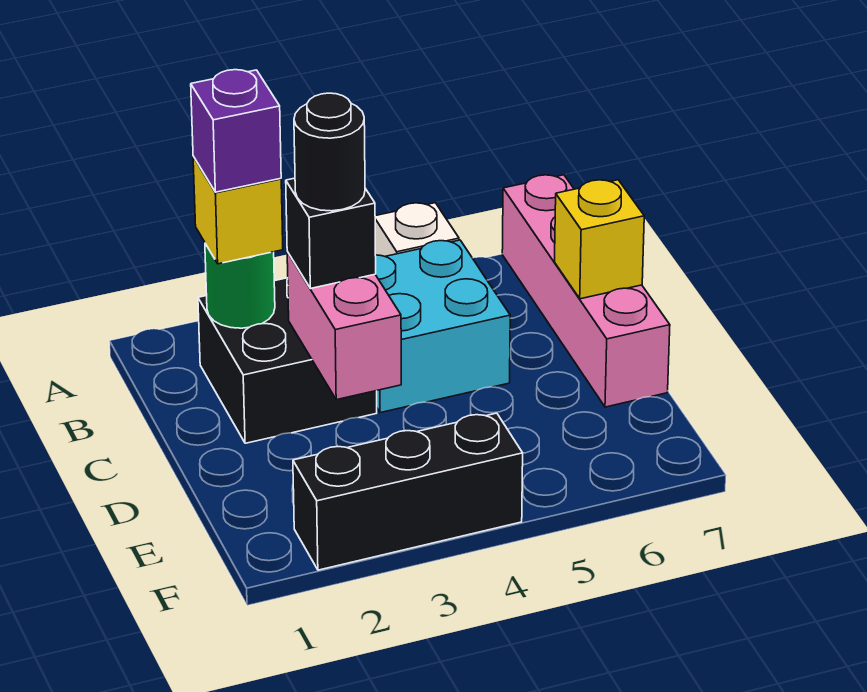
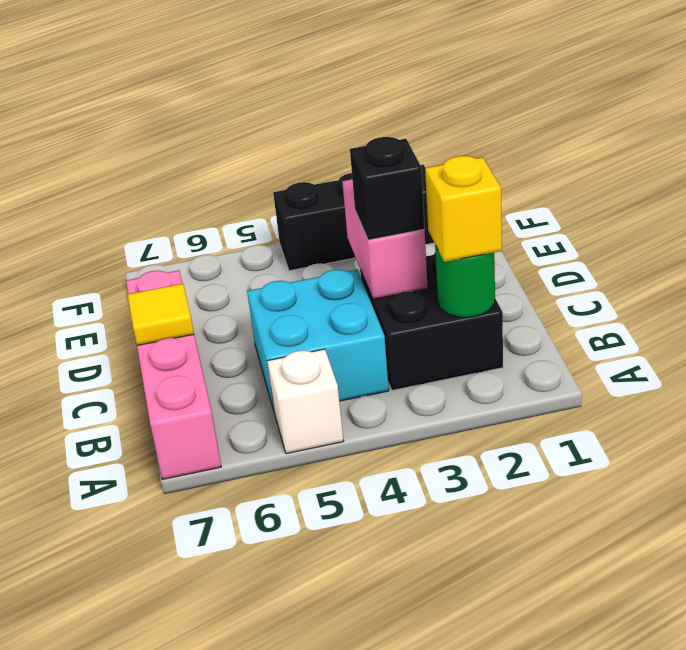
purple 1x1 brick [191,70,281,192] -> none
black 1x1 round brick [294,93,365,211] -> none
yellow 1x1 brick [555,180,644,299] -> yellow 1x1 tile [127,284,194,346]

